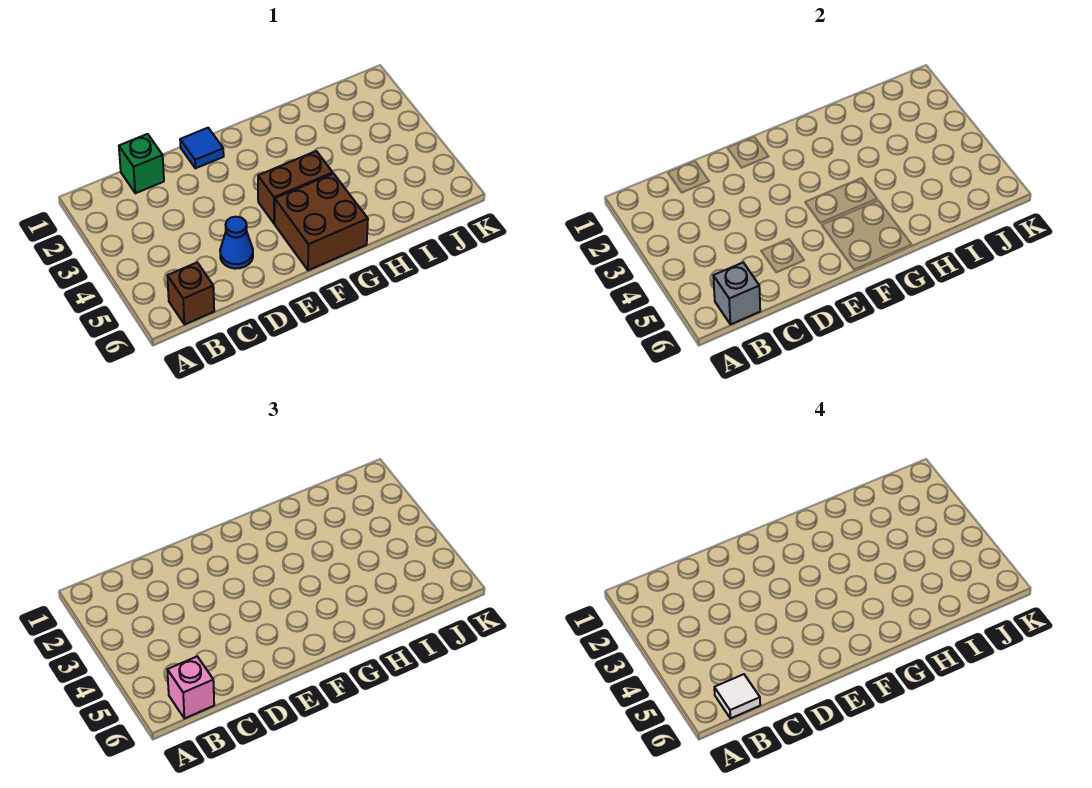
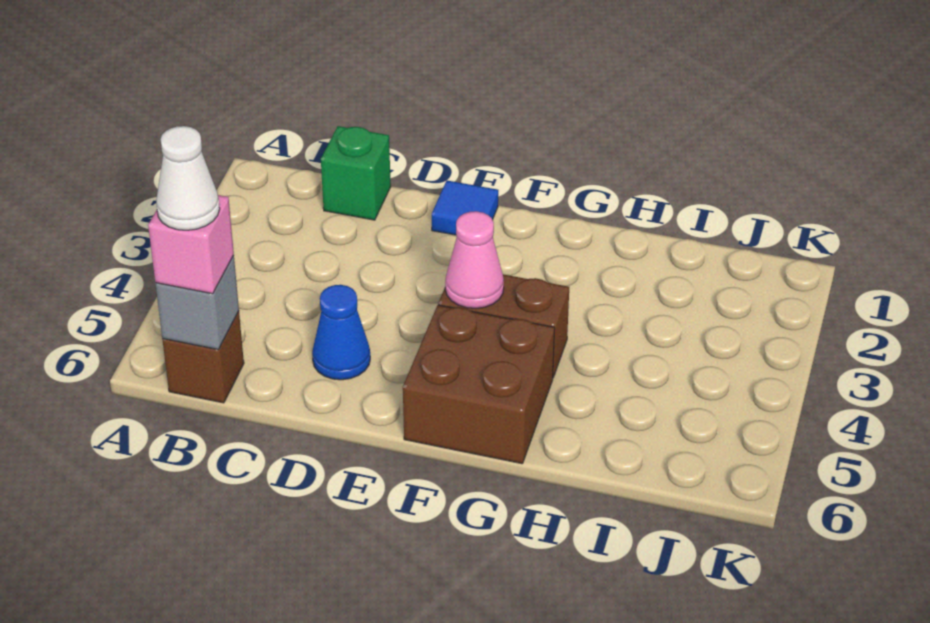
white 1x1 tile [714,674,760,718] -> white 1x1 cone [156,126,220,230]
none -> pink 1x1 cone [445,211,504,308]

